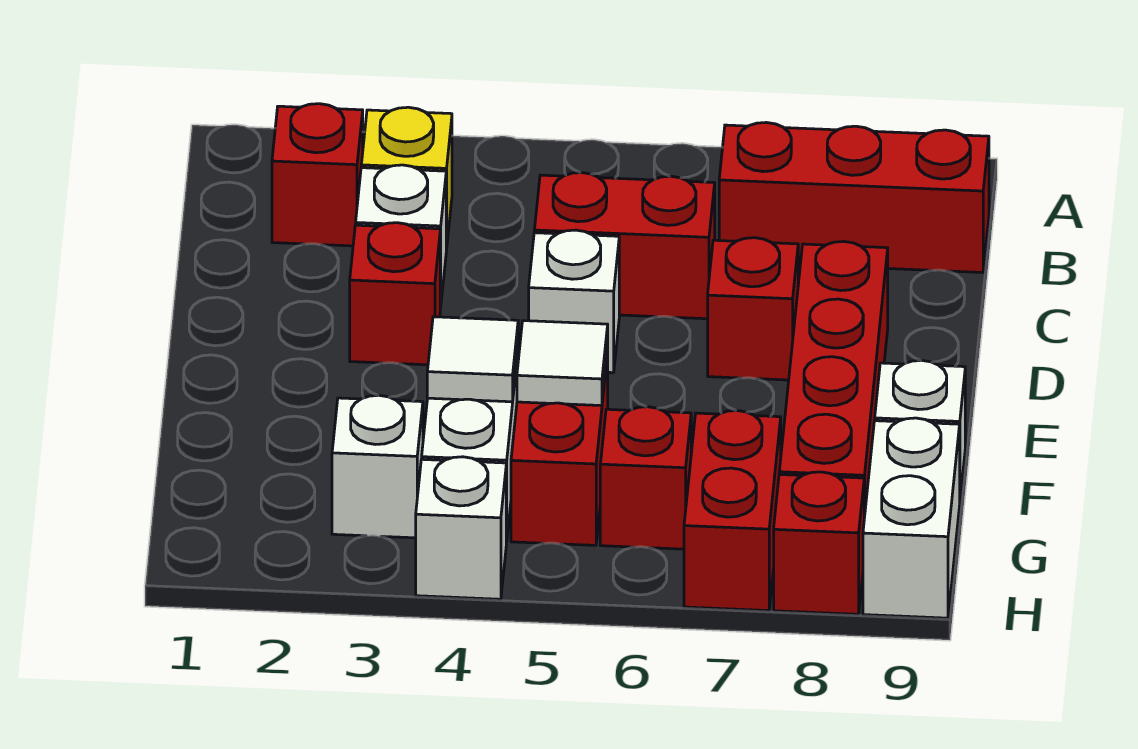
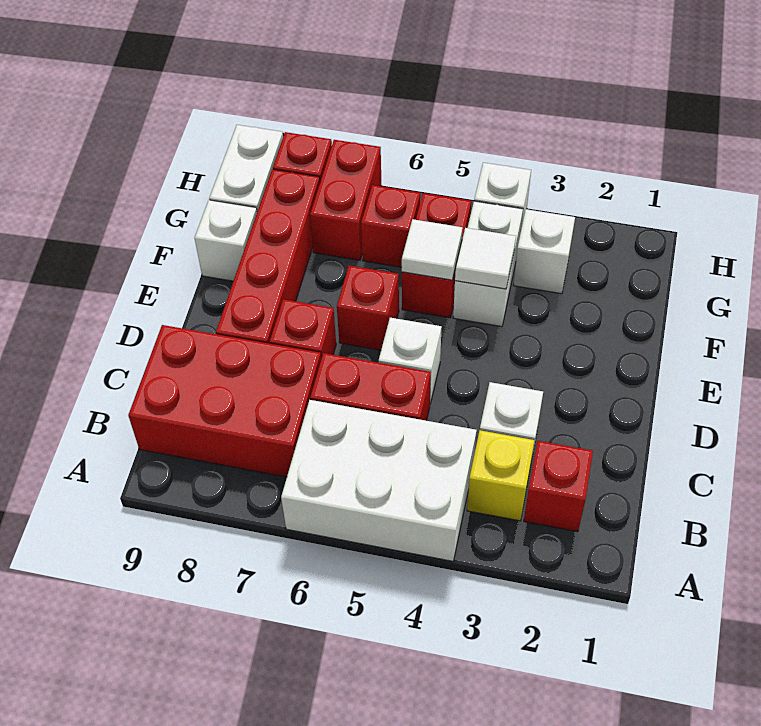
none -> white 2x3 brick [281,400,477,561]
red 1x3 brick [719,123,989,272] -> red 2x3 brick [128,325,321,477]
red 1x1 brick [350,223,440,365] -> red 1x1 brick moved to [337,266,399,350]

